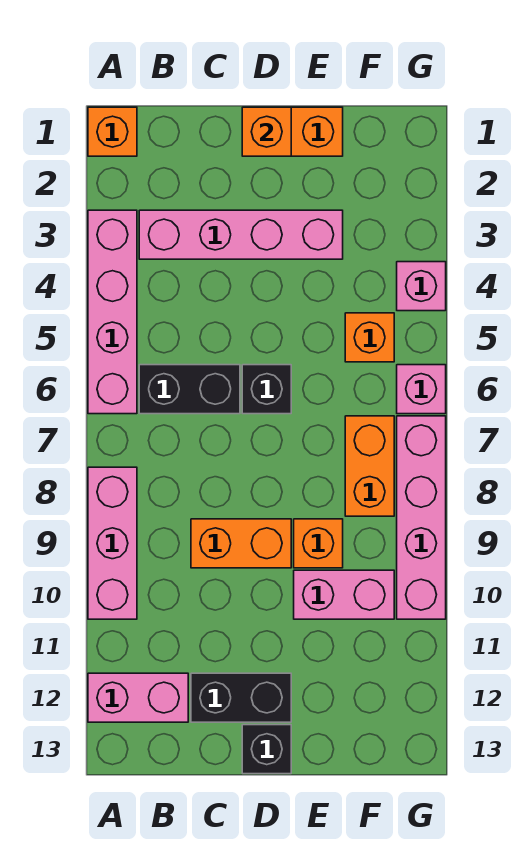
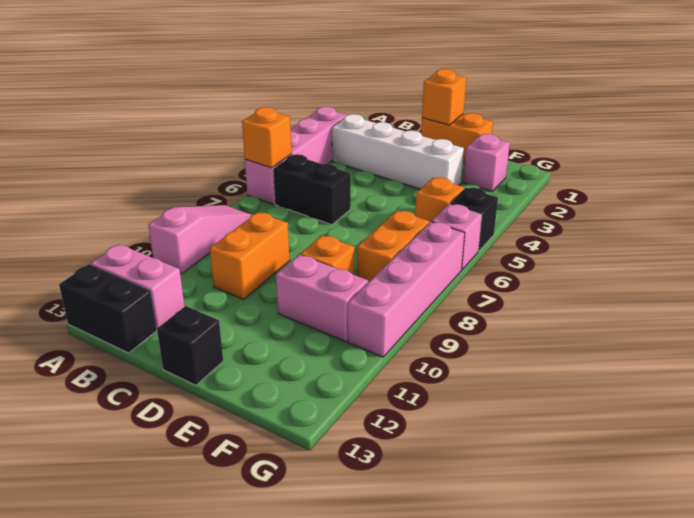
orange 1x1 brick [88,107,137,156] -> orange 1x1 brick moved to [242,107,292,168]
pink 1x3 brick [88,467,137,619] -> pink 1x3 slope [148,205,251,274]
pink 1x4 brick [139,210,343,259] -> white 1x4 brick [332,114,464,189]
orange 1x2 brick [191,519,291,568] -> orange 1x2 brick turned to [210,212,290,299]
black 1x2 brick [191,673,291,722] -> black 1x2 brick moved to [59,264,157,353]
black 1x1 brick [242,365,291,414] -> black 1x1 brick moved to [450,188,498,251]
pink 1x1 brick [397,262,446,311] -> pink 1x1 brick moved to [463,134,510,192]

